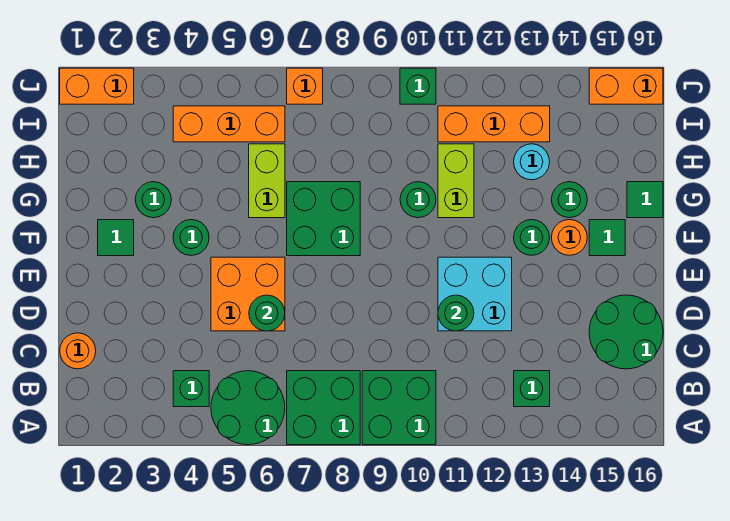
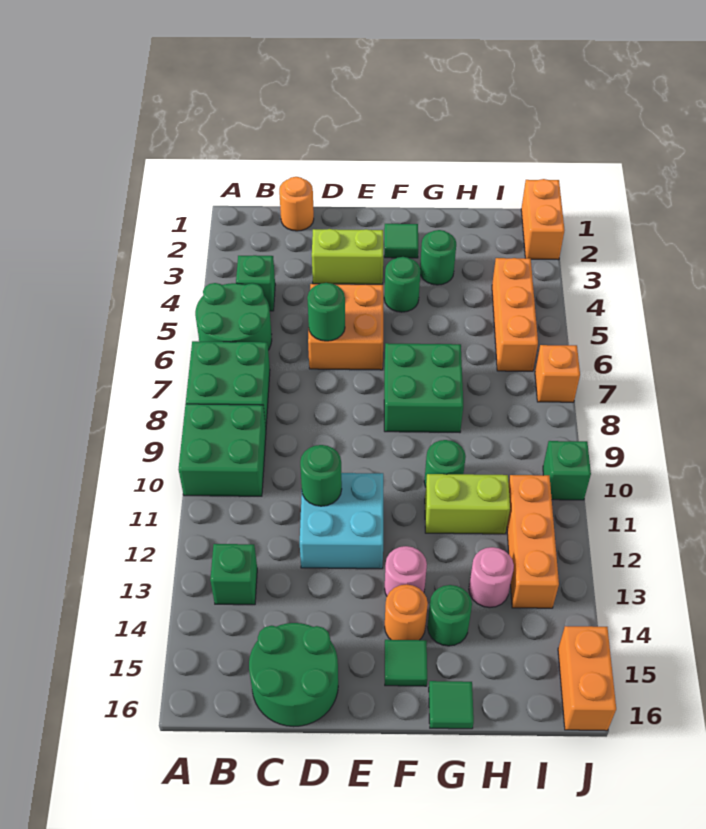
green 1x1 round brick [514,220,550,255] -> pink 1x1 round brick [385,546,427,596]
lime 1x2 brick [249,144,285,218] -> lime 1x2 brick moved to [312,229,383,284]
cyan 1x1 round brick [514,144,550,180] -> pink 1x1 round brick [469,547,514,608]

